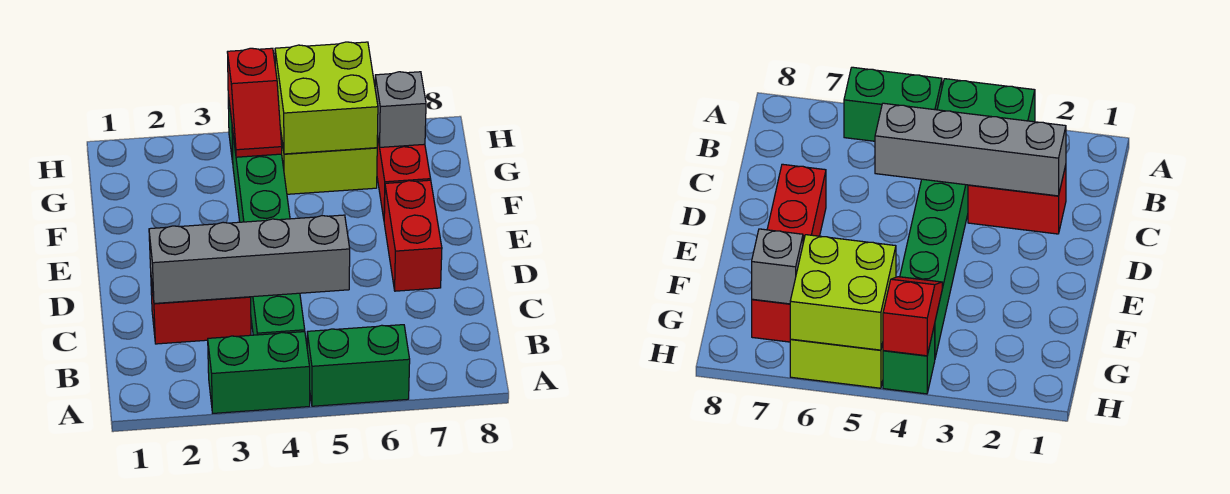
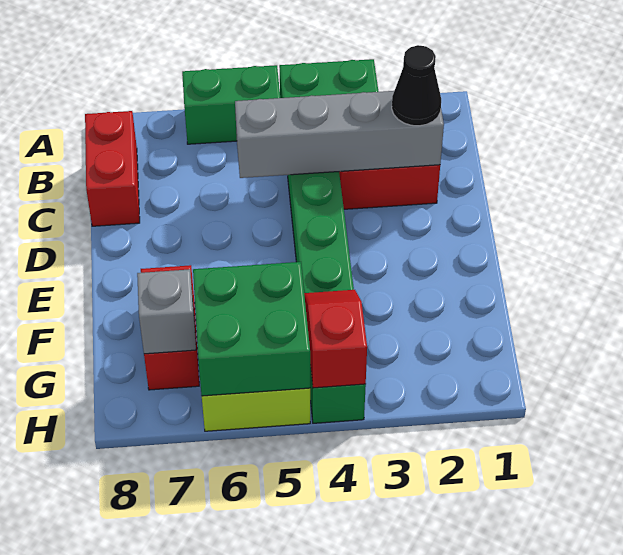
none -> black 1x1 cone [392,45,441,126]
red 1x2 brick [384,180,442,291] -> red 1x2 brick moved to [85,111,140,226]
lime 2x2 brick [275,42,378,154] -> green 2x2 brick [193,262,310,396]

